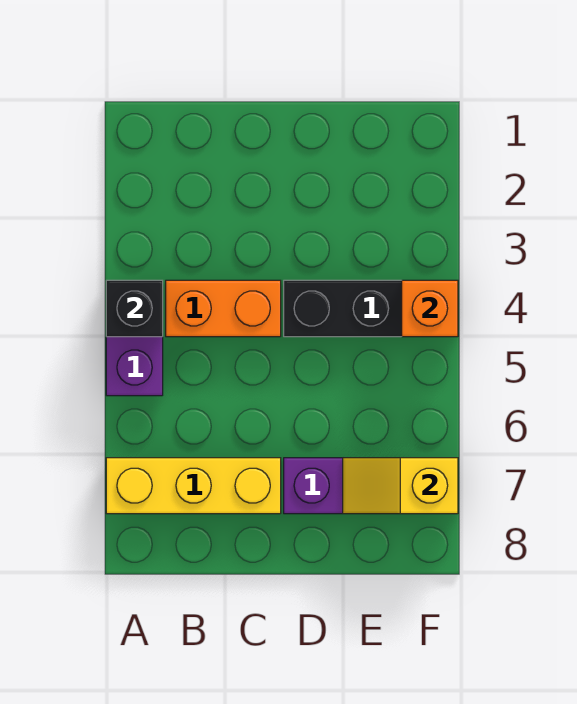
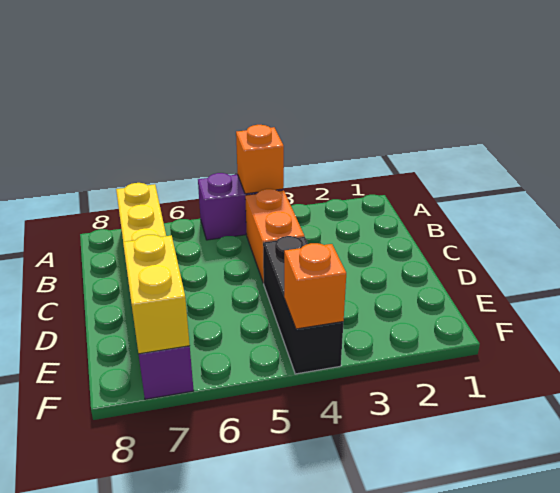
black 1x1 brick [106,280,163,337] -> orange 1x1 brick [236,125,284,194]
yellow 1x2 slope [343,458,458,514] -> yellow 1x2 brick [123,235,190,354]

